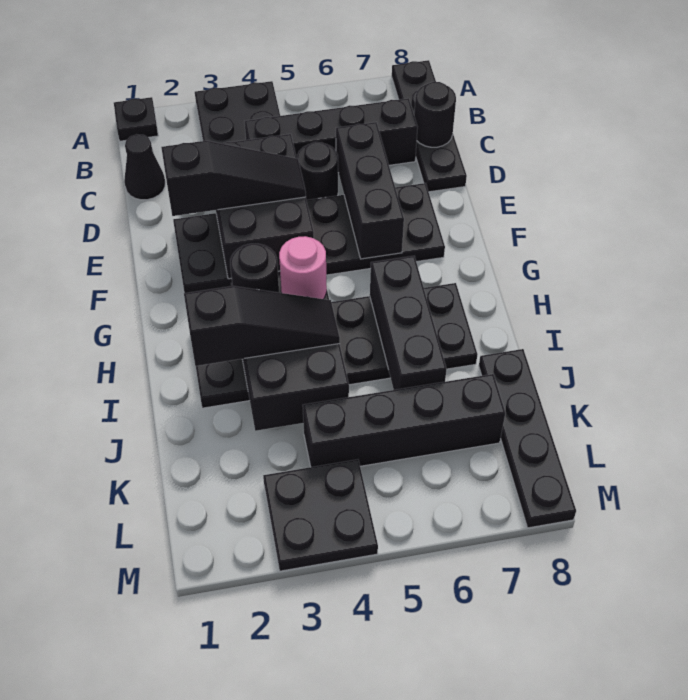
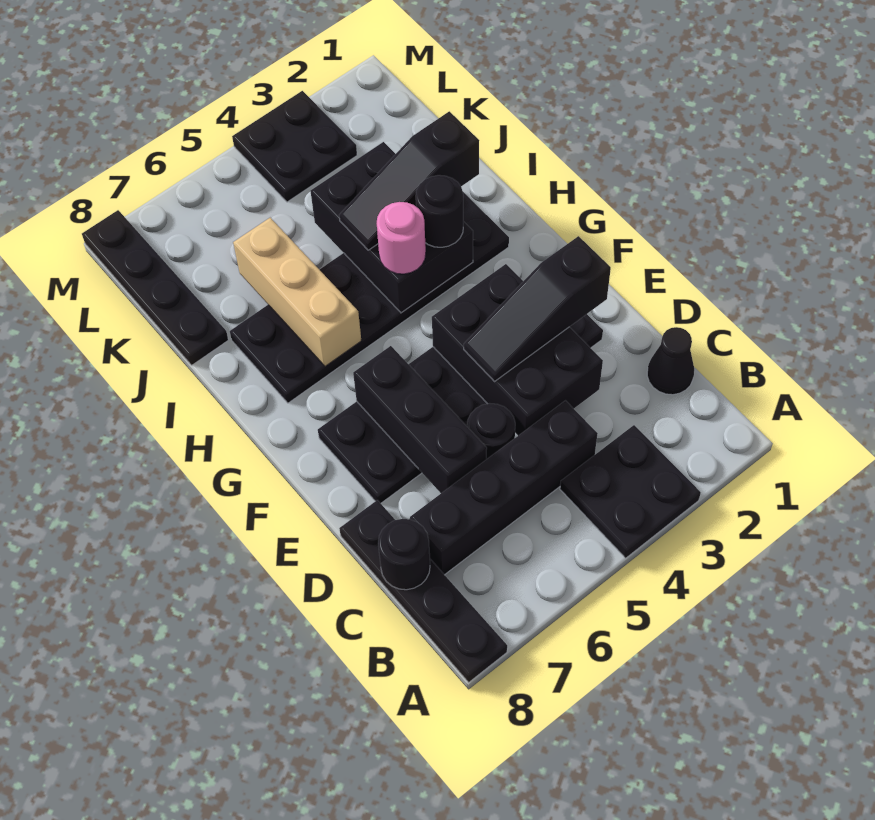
black 1x1 plate [114,97,158,141] -> none
black 1x3 brick [370,256,447,390] -> tan 1x3 brick [233,218,361,366]
black 1x4 brick [303,374,505,467] -> none

